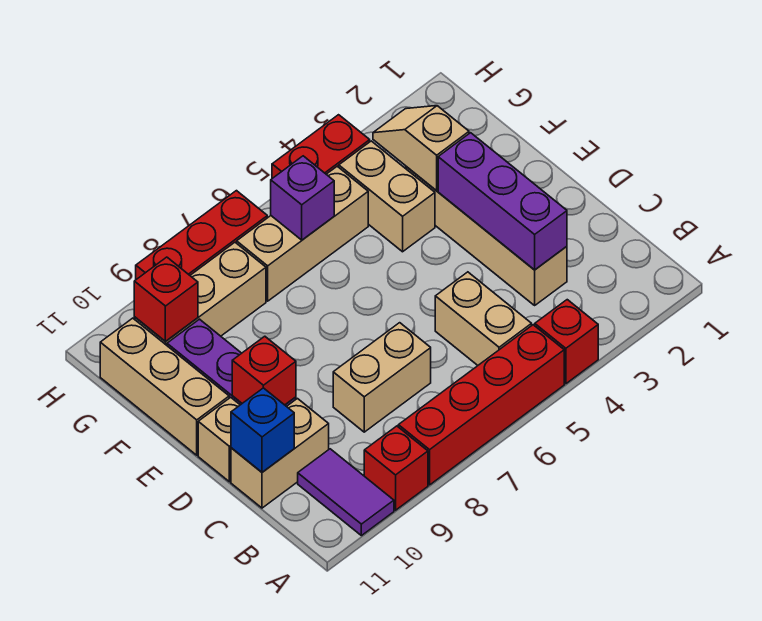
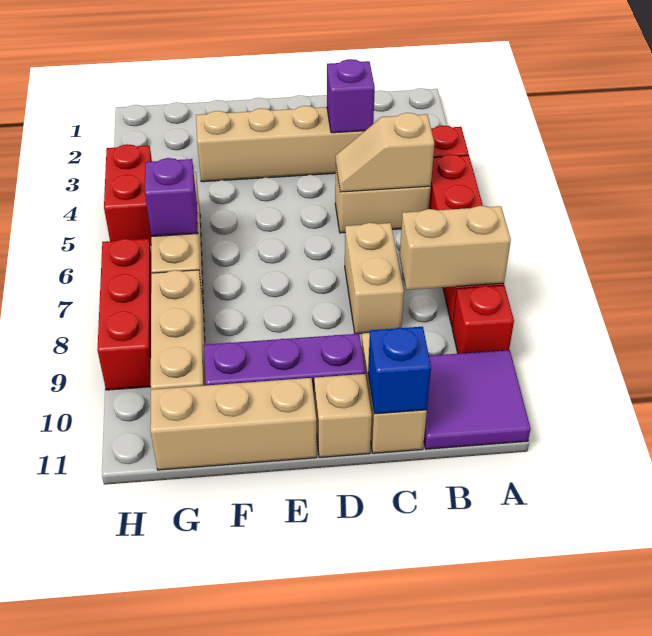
purple 1x2 tile [298,449,394,536] -> purple 2x2 tile [424,350,531,449]
purple 1x3 brick [438,133,567,270] -> purple 1x1 brick [327,59,375,133]
red 1x1 brick [232,336,296,405] -> none
tan 1x2 slope [373,106,469,191] -> tan 1x2 slope moved to [336,113,434,192]
tan 1x2 brick [339,141,435,252] -> tan 1x2 brick moved to [400,206,511,290]
red 1x1 brick [134,257,198,342] -> none

